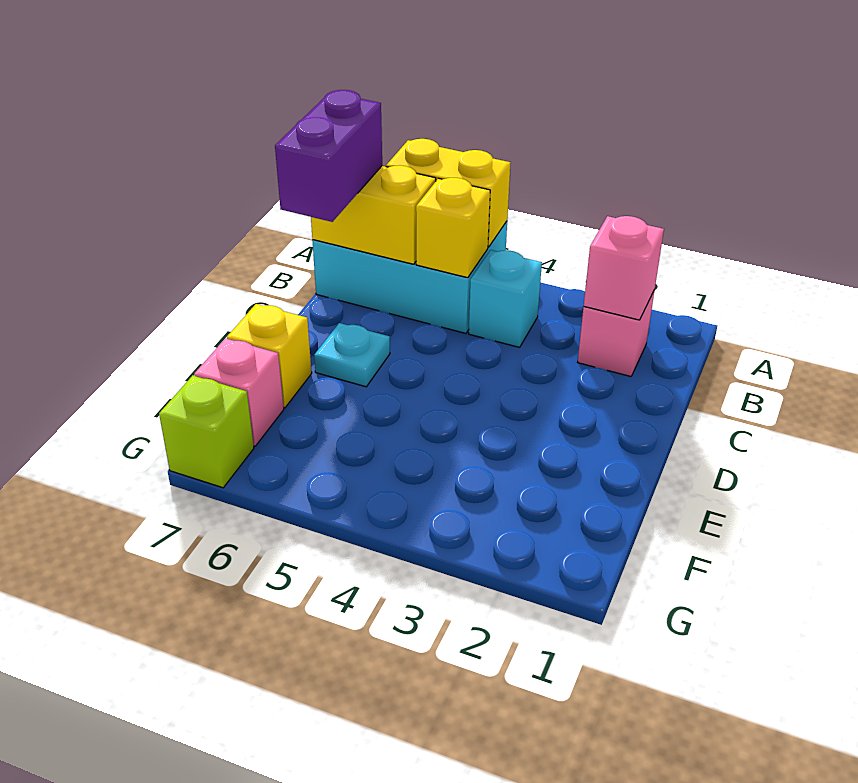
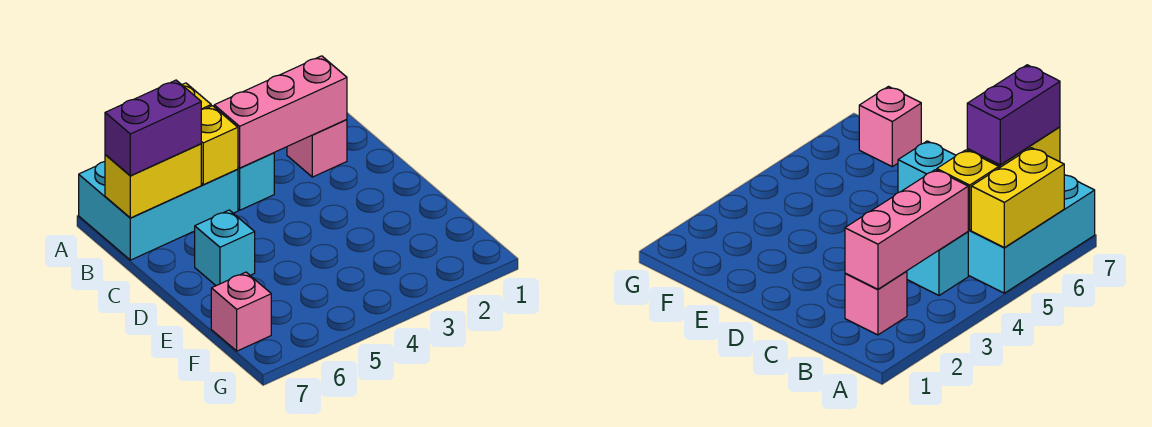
pink 1x1 brick [584,216,664,320] -> pink 1x3 brick [214,56,347,168]
purple 1x2 brick [275,90,382,222] -> purple 1x2 brick turned to [105,80,201,176]
cyan 1x1 plate [314,323,390,387] -> cyan 1x1 brick [195,210,255,286]
yellow 1x1 brick [227,304,312,408] -> none
lime 1x1 brick [159,375,254,488] -> none

